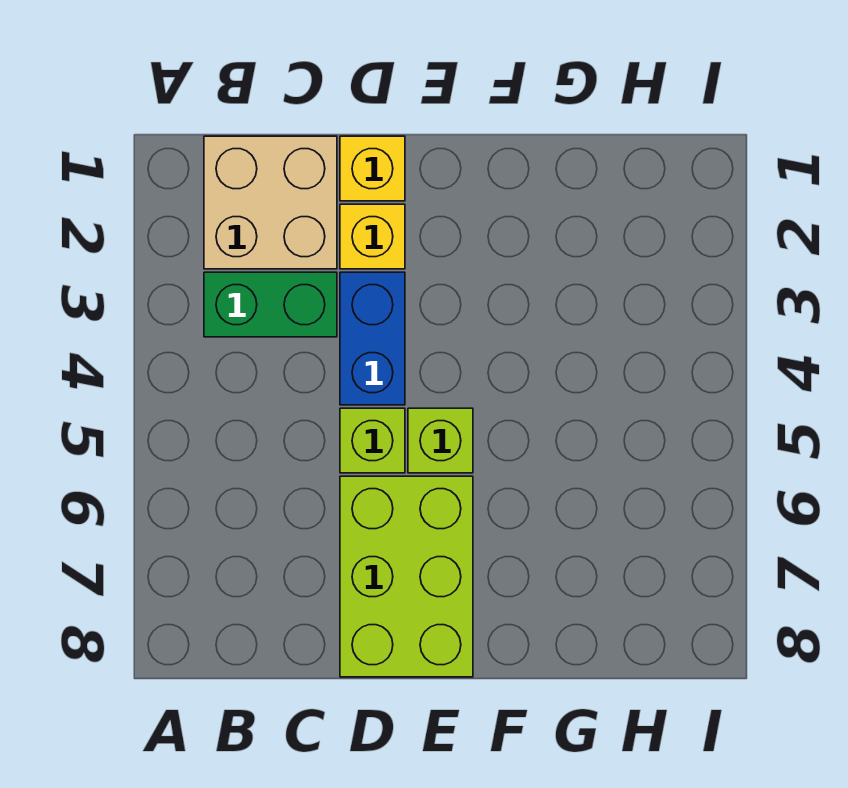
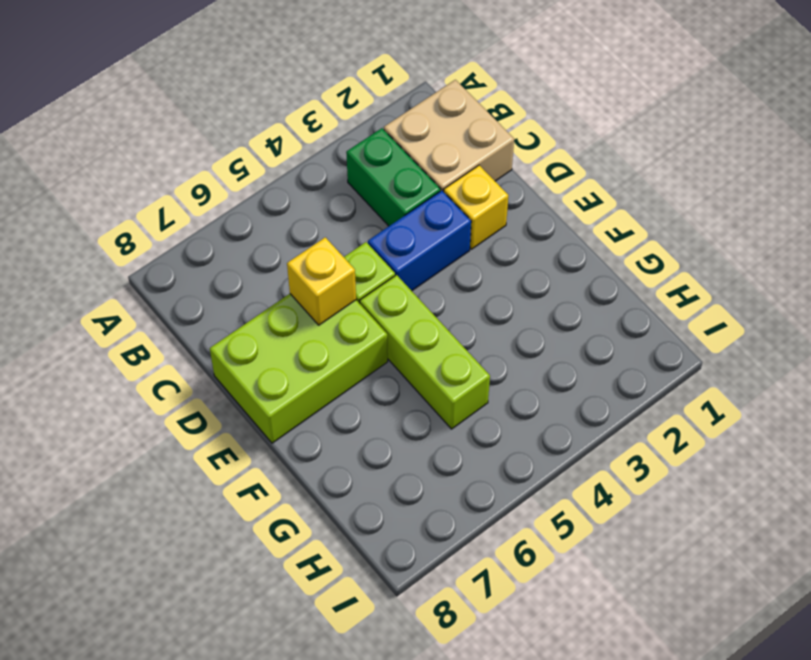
yellow 1x1 brick [340,136,405,201] -> yellow 1x1 brick moved to [287,237,356,325]
lime 1x1 brick [408,408,473,473] -> lime 1x3 brick [360,275,490,429]

